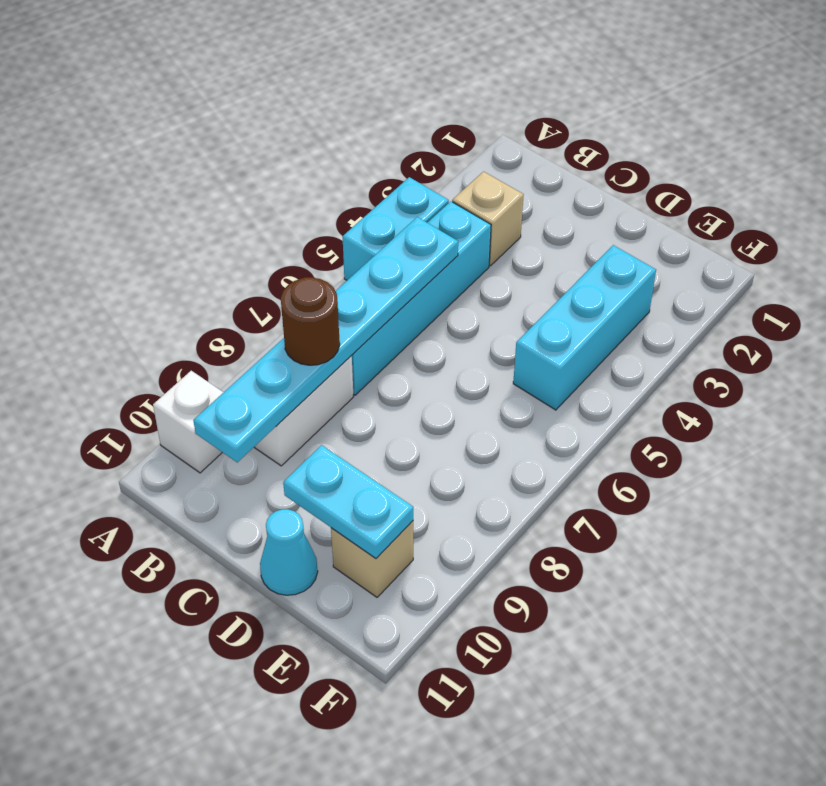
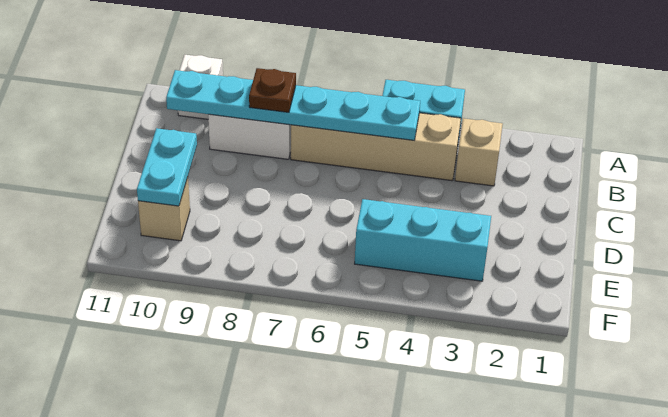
cyan 1x4 brick [351,201,491,395] -> tan 1x4 brick [291,113,461,181]
brown 1x1 round brick [281,277,340,365] -> brown 1x1 plate [249,68,296,112]
cyan 1x1 cone [260,509,318,595] -> none

